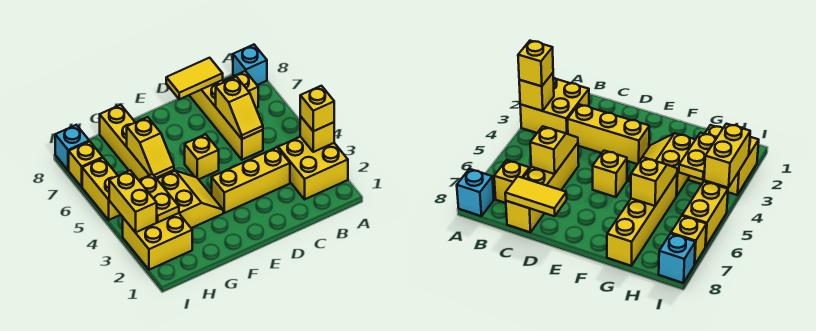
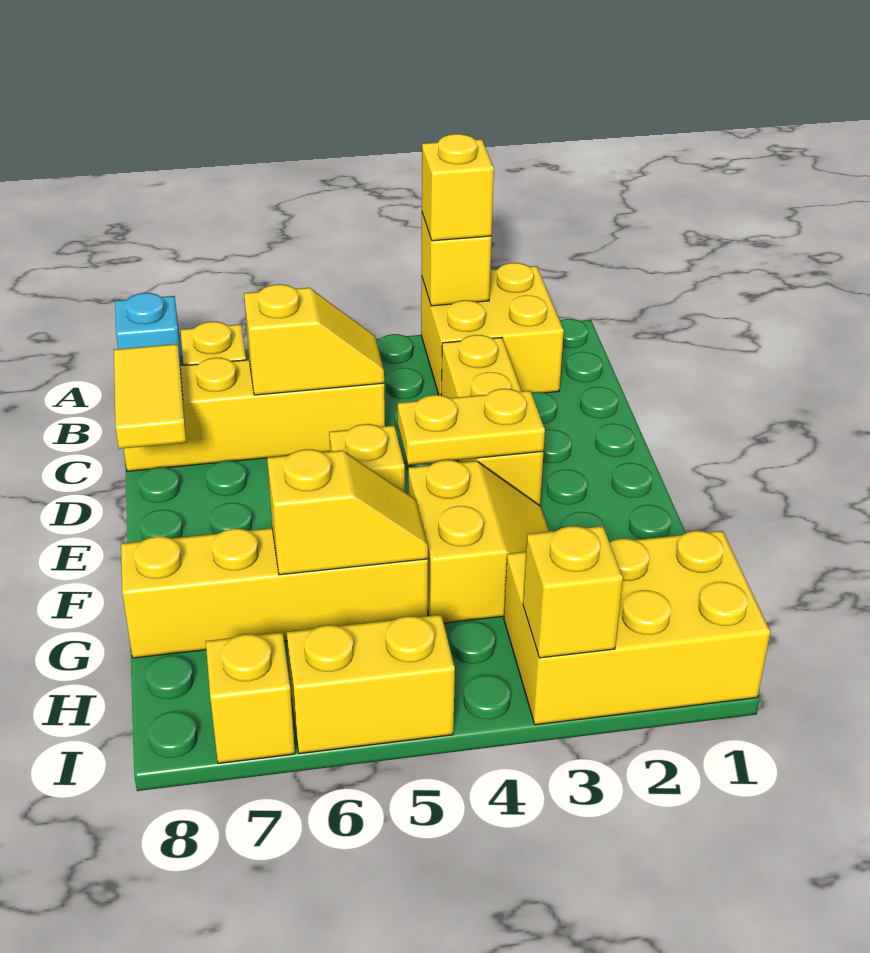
yellow 2x2 slope [157,171,223,228] -> yellow 2x2 slope turned to [408,460,549,623]
yellow 2x2 brick [123,213,192,270] -> yellow 2x3 brick [504,531,770,725]
yellow 1x2 plate [139,174,179,222] -> yellow 1x2 plate moved to [398,389,545,465]
yellow 1x2 brick [109,170,157,233] -> yellow 1x1 brick [523,526,623,658]
cyan 1x1 brick [55,125,89,170] -> none

